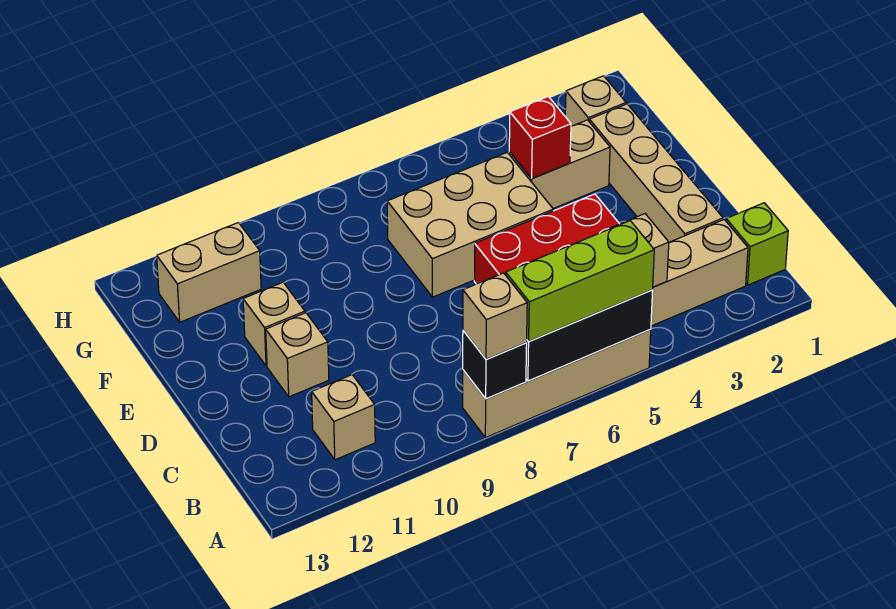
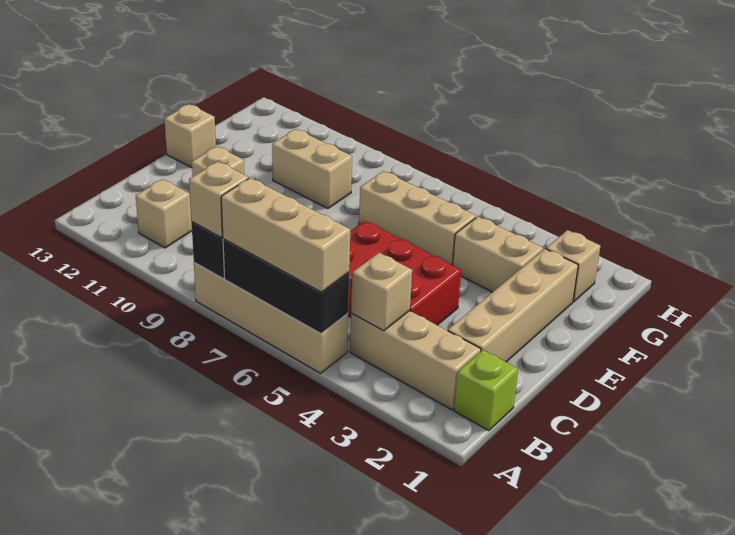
lime 1x3 brick [506,221,654,341] -> tan 1x3 brick [221,178,350,292]
tan 2x3 brick [387,153,553,297] -> tan 1x3 brick [359,171,476,265]
tan 1x1 brick [243,282,305,366] -> tan 1x1 brick moved to [164,104,216,167]
red 1x1 brick [509,97,571,178] -> none
tan 1x2 brick [157,222,261,322] -> tan 1x2 brick moved to [272,129,352,208]

